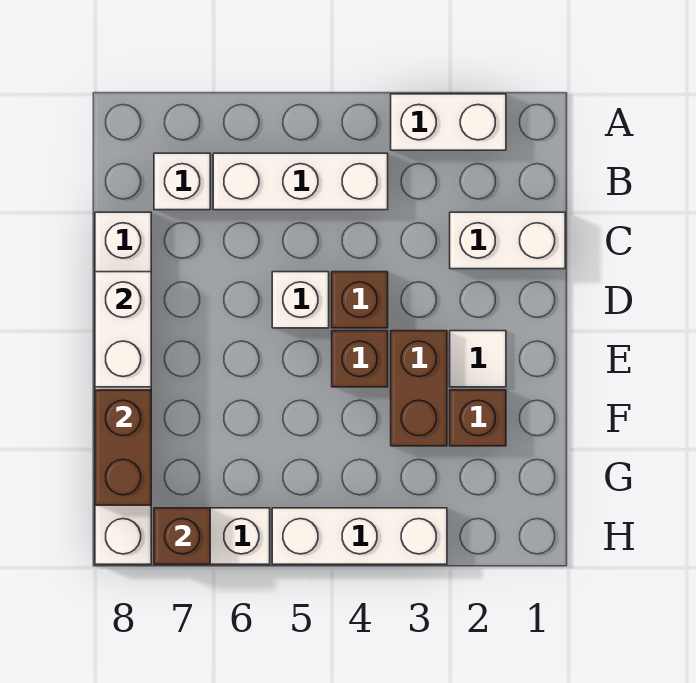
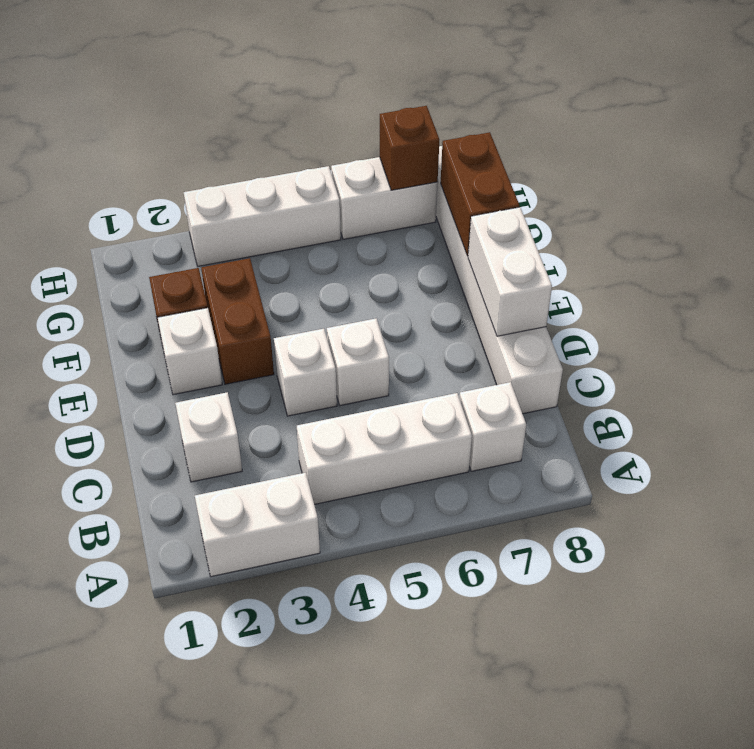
white 1x2 brick [450,212,565,269] -> white 1x1 brick [175,392,242,482]
brown 1x1 brick [332,272,388,328] -> white 1x1 brick [274,329,337,416]
white 1x1 tile [450,331,506,387] -> white 1x1 brick [158,308,222,395]
brown 1x1 brick [332,331,388,387] -> none

